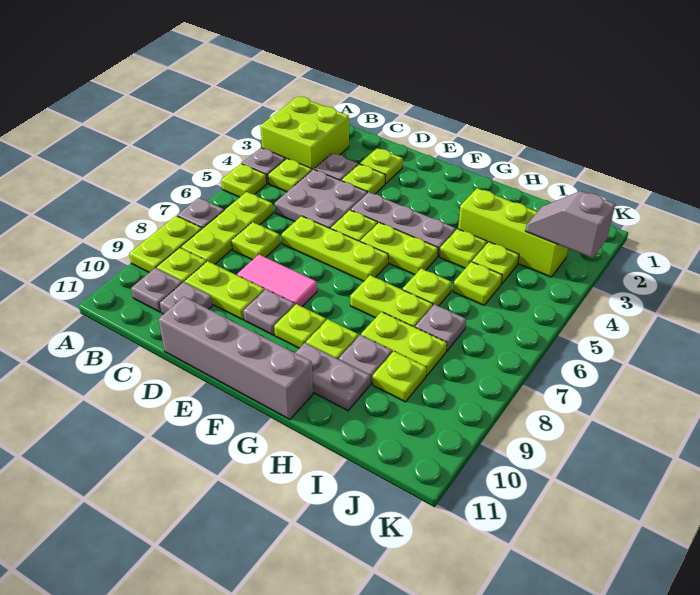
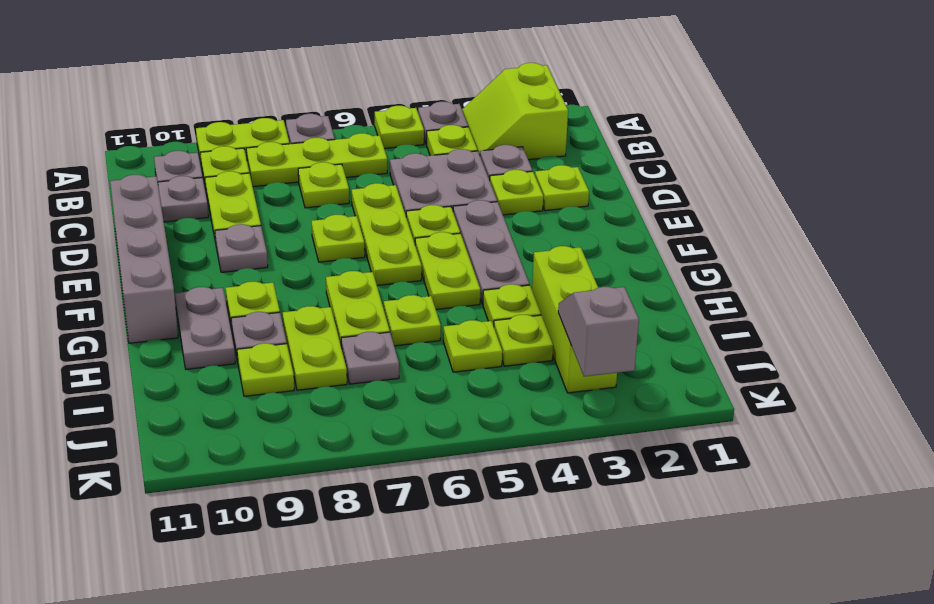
lime 2x2 brick [260,96,349,170] -> lime 2x2 slope [462,63,568,160]
pink 1x2 tile [237,255,317,307] -> none
lime 1x1 plate [274,304,326,348] -> lime 1x1 plate moved to [312,215,365,262]

